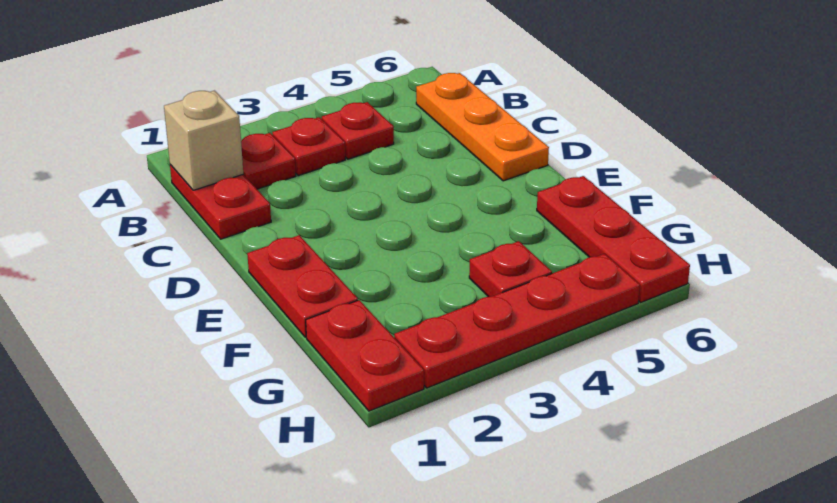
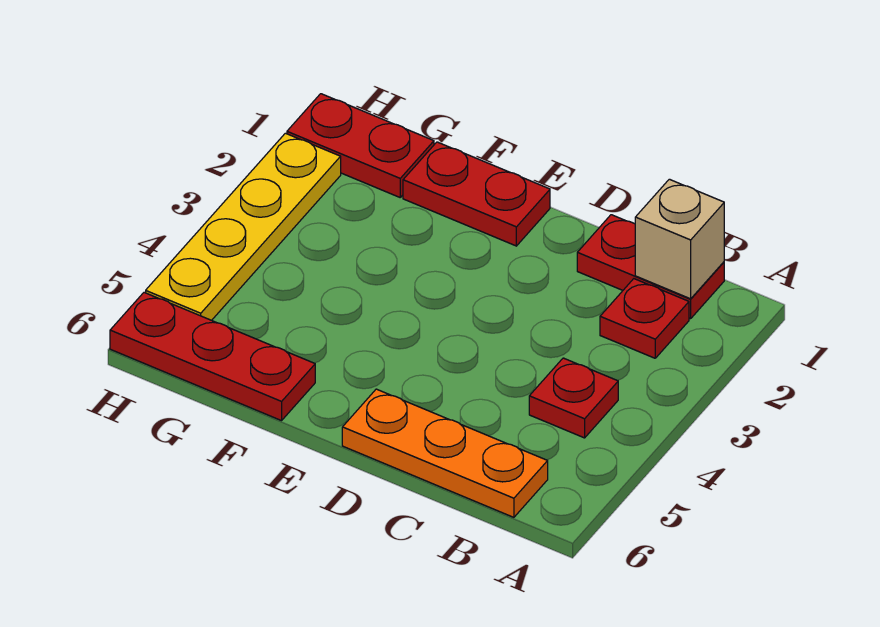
red 1x1 plate [272,117,345,176] -> none
red 1x1 plate [469,241,552,297] -> none
red 1x4 plate [394,254,640,388] -> yellow 1x4 plate [146,133,341,320]

